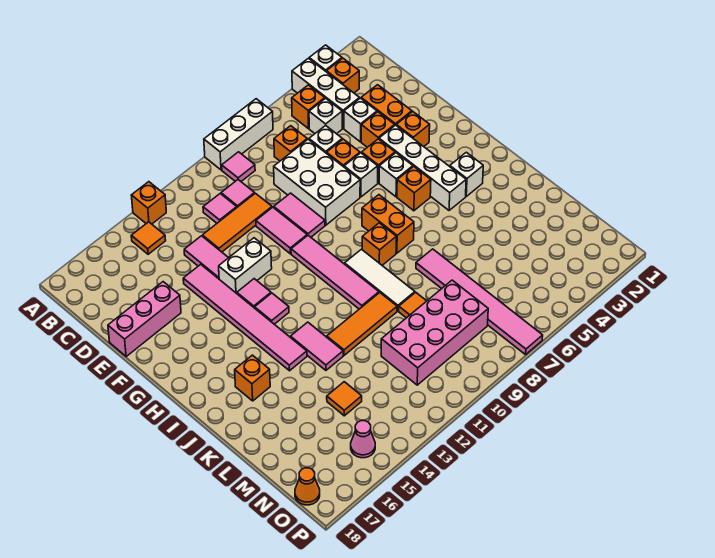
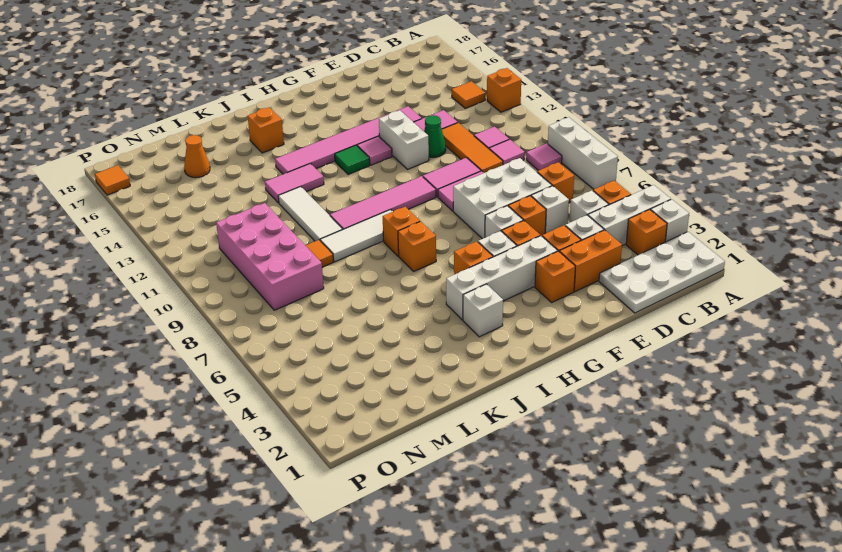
none -> white 2x4 plate [599,232,725,313]
none -> green 1x1 cone [424,115,446,157]
pink 1x3 brick [108,282,181,356] -> none
orange 1x2 brick [362,195,414,253] -> orange 1x1 brick [398,221,436,271]
pink 1x1 tile [255,293,289,324] -> green 1x1 tile [335,145,370,174]
pink 1x6 tile [416,249,543,355] -> none
orange 1x3 tile [327,293,397,355] -> white 1x3 tile [278,187,343,241]
orange 1x1 tile [327,382,362,416] -> orange 1x1 tile moved to [95,165,130,195]
pink 1x1 cone [351,421,375,458] -> none
orange 1x1 cone [295,468,320,505] -> orange 1x1 cone moved to [184,135,210,178]

